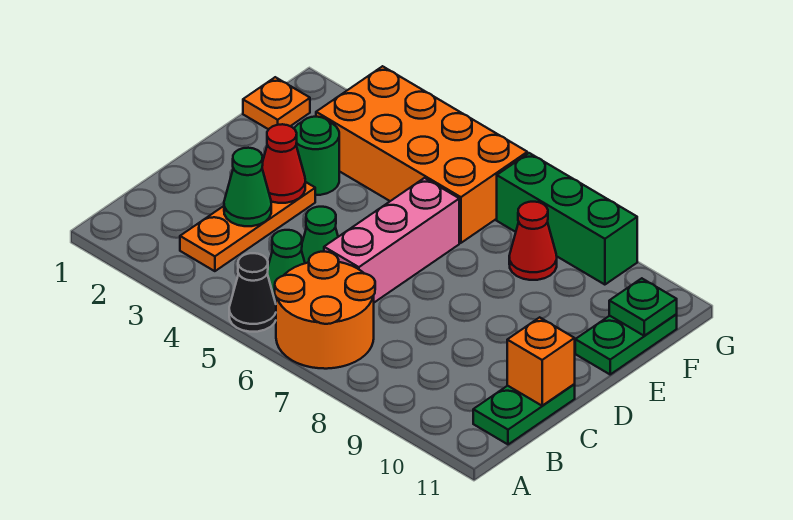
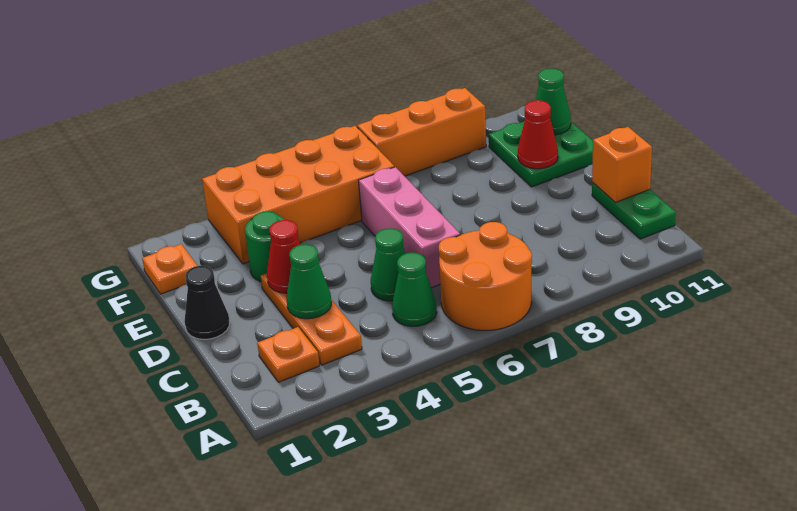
black 1x1 cone [229,253,276,332] -> black 1x1 cone moved to [185,266,230,339]
none -> orange 1x1 plate [257,327,320,382]
green 1x2 plate [575,314,677,374] -> green 2x2 plate [489,122,593,187]
red 1x1 cone [509,202,557,280] -> red 1x1 cone moved to [518,100,558,169]
green 1x1 plate [609,278,677,336] -> green 1x1 cone [536,68,571,135]
green 1x3 brick [497,153,637,285] -> orange 1x3 brick [357,88,486,176]

